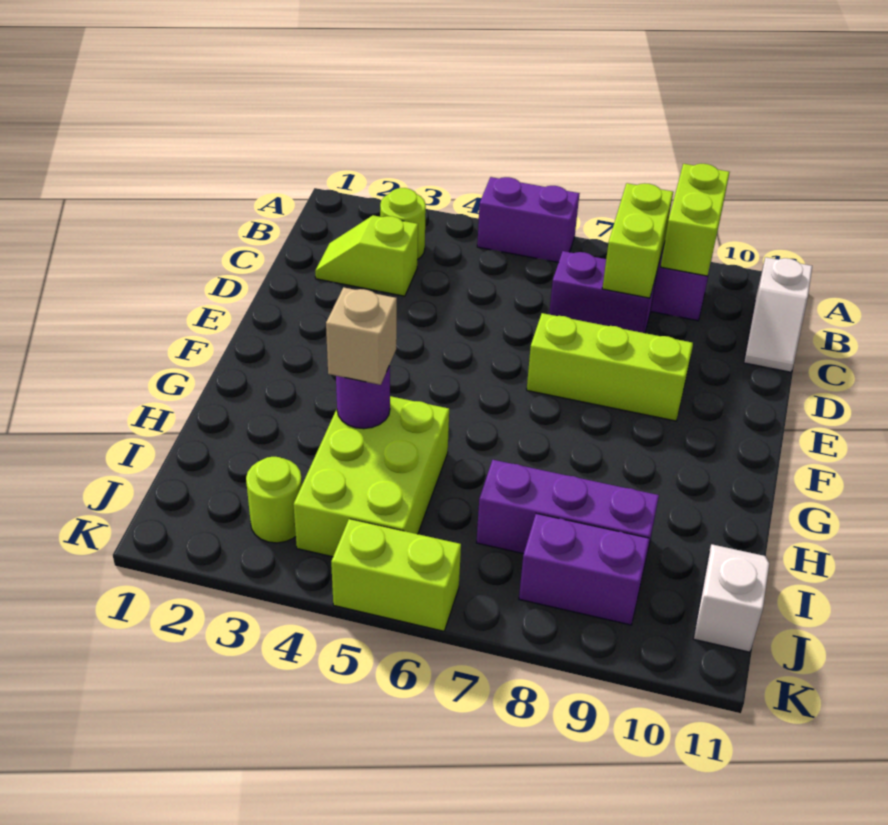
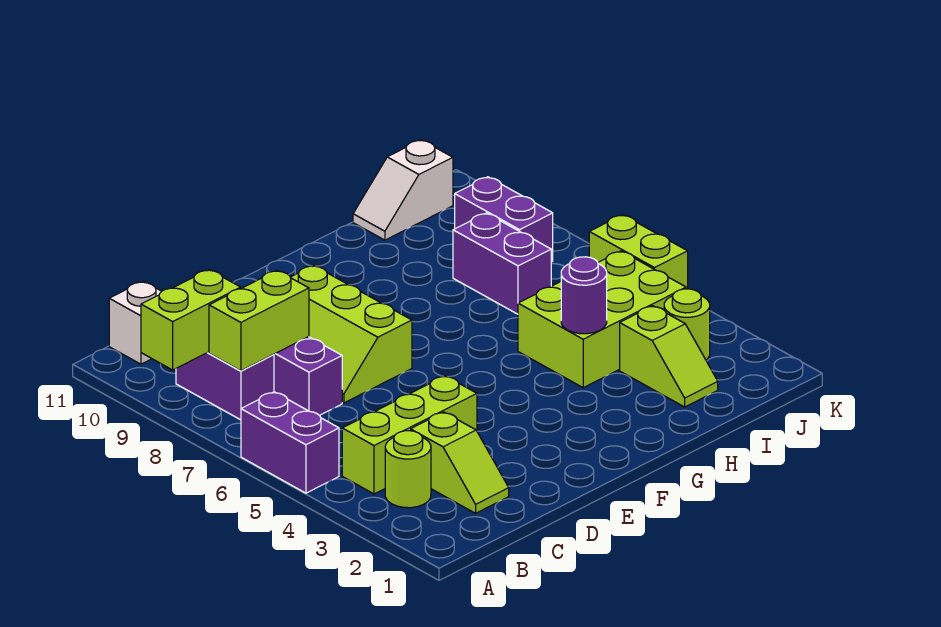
none -> lime 1x3 brick [342,376,477,494]
tan 1x1 brick [326,287,397,385] -> none
none -> lime 1x2 slope [620,306,718,407]
purple 1x3 brick [476,460,659,571] -> purple 1x2 brick [453,213,551,314]

